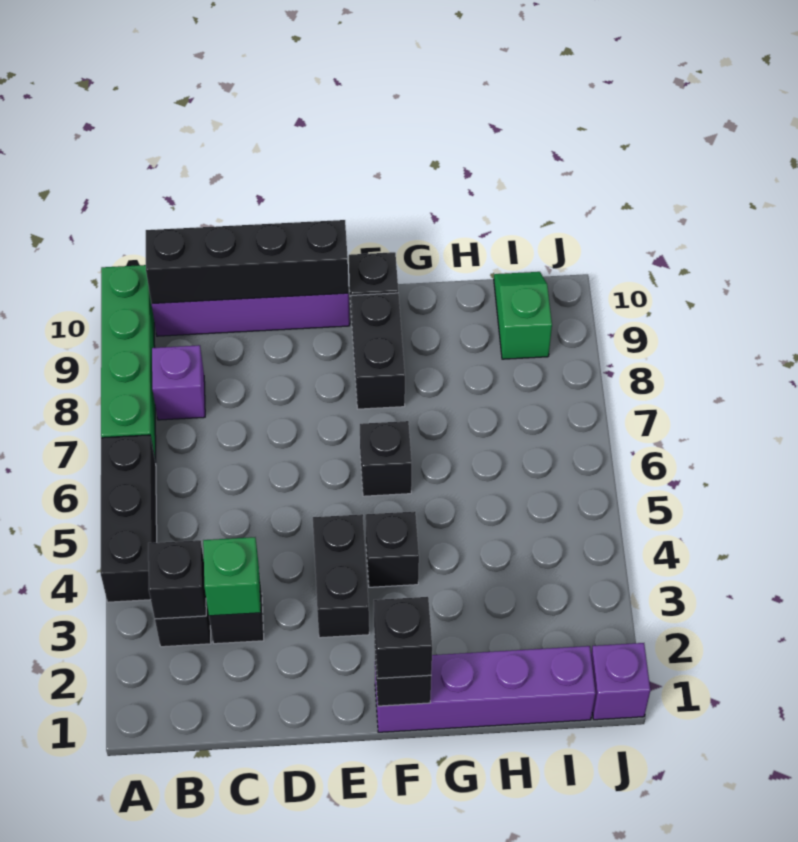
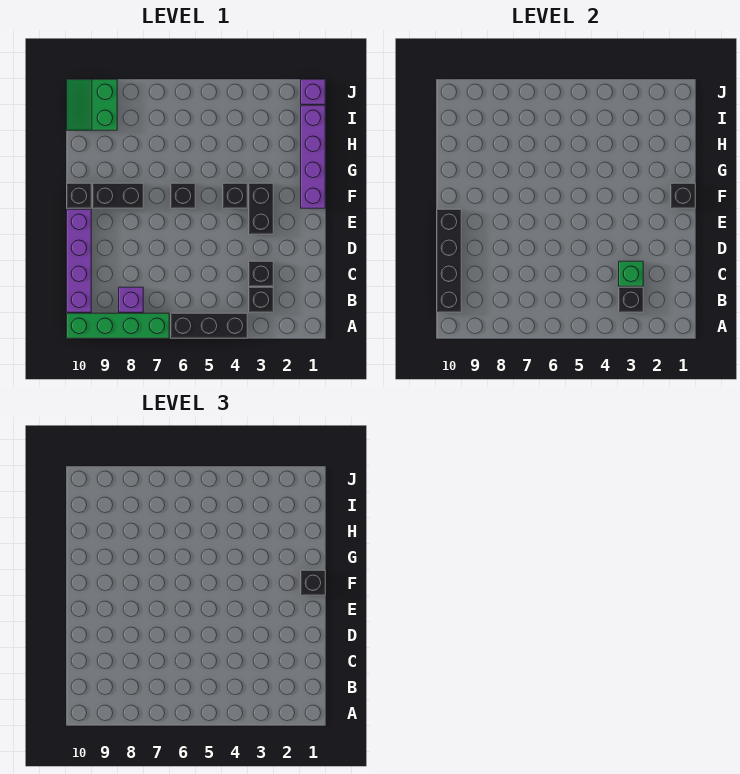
black 1x2 brick [313,514,369,638] -> black 1x2 brick turned to [249,183,273,234]
green 1x2 slope [494,272,552,359] -> green 2x2 slope [67,79,117,130]

